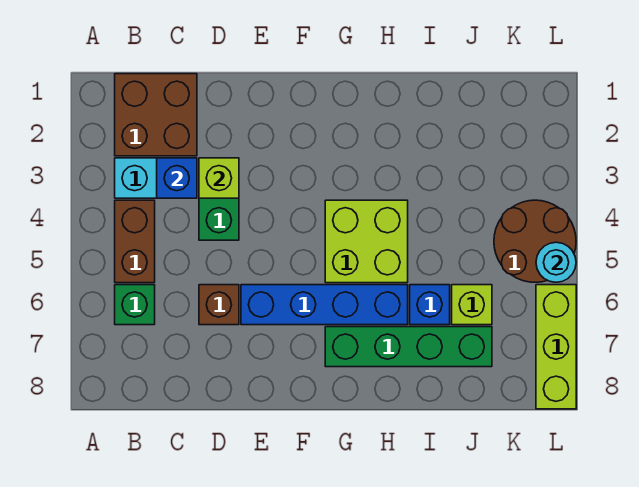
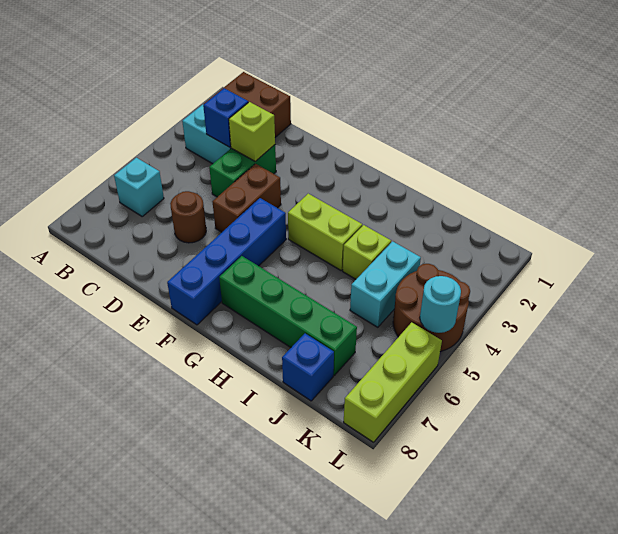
brown 1x2 brick [115,200,155,283] -> brown 1x2 brick moved to [213,164,281,232]
green 1x1 brick [115,285,155,325] -> cyan 1x1 brick [114,158,164,216]
brown 1x1 brick [199,285,239,325] -> brown 1x1 round brick [170,191,206,243]
blue 1x4 brick [241,285,408,325] -> blue 1x4 brick turned to [167,198,286,325]
lime 2x2 brick [325,200,408,283] -> lime 1x2 brick [288,194,362,270]
blue 1x1 brick [410,285,450,325] -> blue 1x1 brick moved to [282,334,334,401]
none -> cyan 1x2 brick [350,241,421,327]
lime 1x1 brick [452,285,492,325] -> lime 1x1 brick moved to [343,225,391,279]

